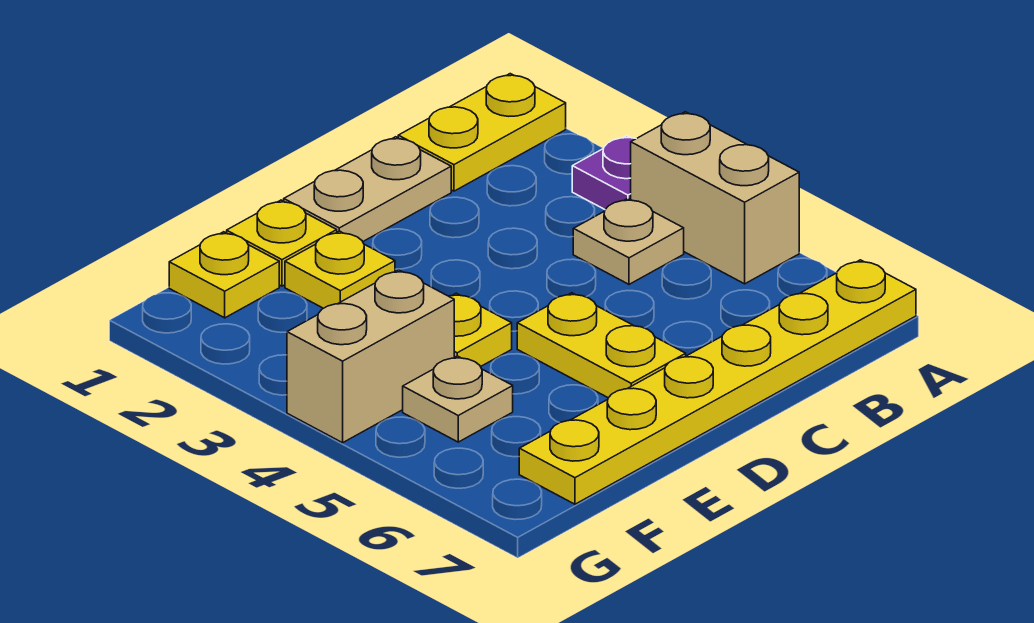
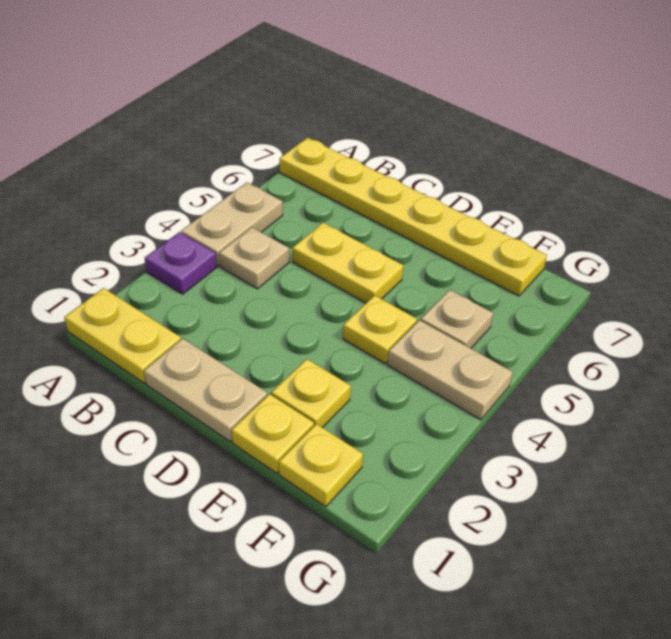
tan 1x2 brick [631,112,799,284] -> tan 1x2 plate [181,182,283,266]
yellow 1x2 plate [517,293,686,398] -> yellow 1x2 plate turned to [293,223,403,303]
tan 1x2 brick [287,270,454,443] -> tan 1x2 plate [388,320,513,420]

